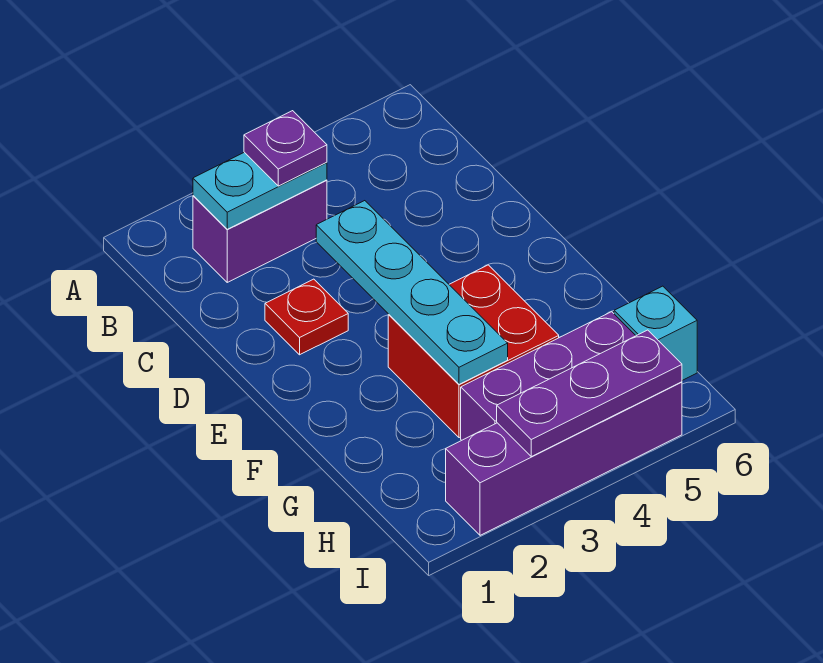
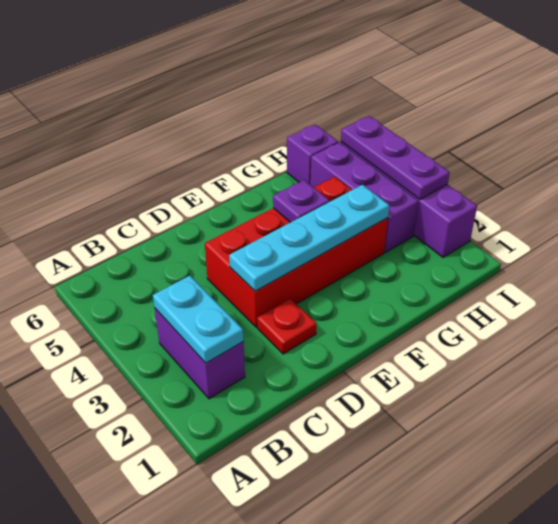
purple 1x1 plate [244,111,327,186] -> purple 1x1 plate moved to [273,180,330,222]
red 2x2 brick [388,265,559,438] -> red 2x4 brick [205,177,388,327]
cyan 1x1 brick [614,286,697,380] -> purple 1x1 brick [287,125,338,184]

